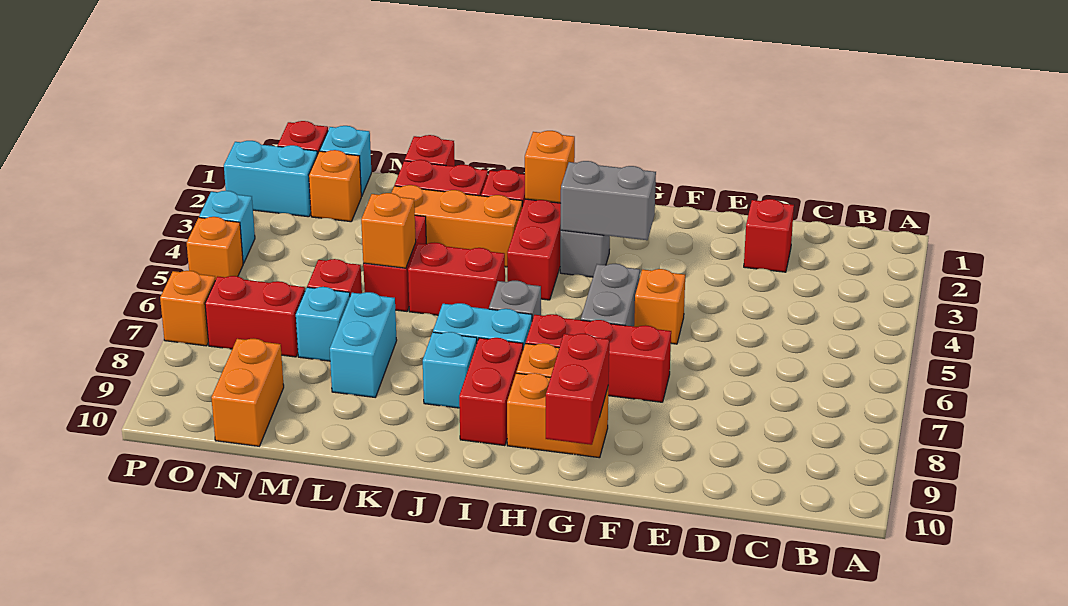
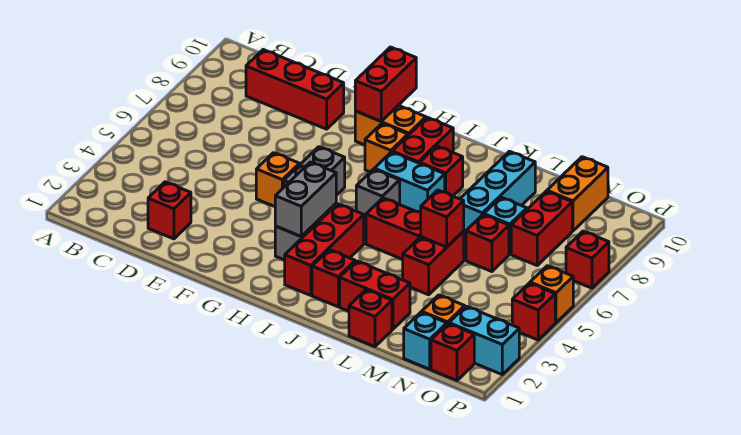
red 1x3 brick [526,314,671,402] -> red 1x3 brick moved to [246,50,344,129]
grey 1x2 brick [561,161,656,240] -> grey 1x2 brick turned to [275,162,336,236]
orange 1x1 brick [525,131,575,203] -> none
orange 1x3 brick [392,185,522,267] -> none
cyan 1x1 brick [423,332,477,408] -> red 1x1 brick [420,146,463,196]
orange 1x1 brick [361,193,416,268] -> red 1x1 brick [421,190,464,247]
cyan 1x2 brick [330,292,397,397] -> cyan 1x3 brick [460,151,535,236]
red 1x2 brick [205,276,305,357] -> red 1x2 brick turned to [511,191,572,265]
cyan 1x1 brick [199,191,255,264] -> red 1x1 brick [512,283,555,340]
orange 1x1 brick [160,271,215,346] -> red 1x1 brick [566,231,609,288]

